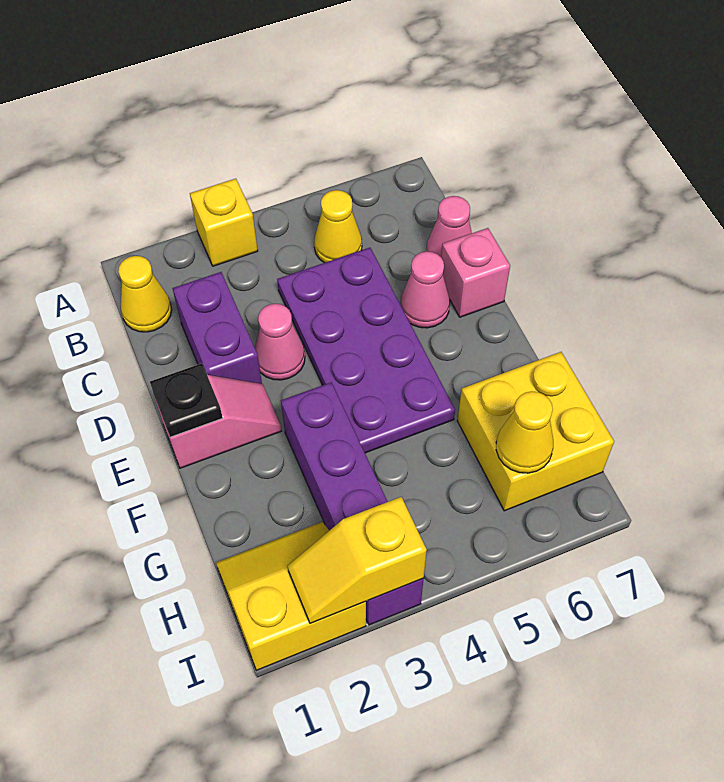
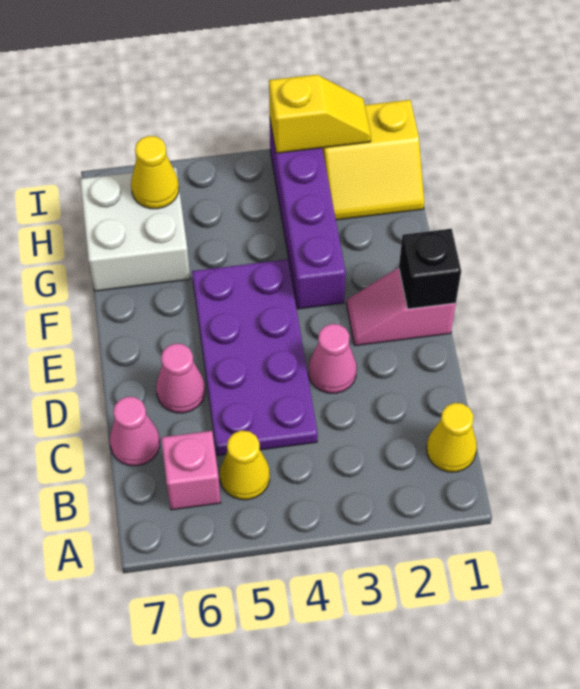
yellow 1x1 brick [190,179,258,266] -> none
purple 1x2 brick [172,272,262,384] -> none
pink 1x1 brick [441,228,510,317] -> pink 1x1 brick moved to [161,431,221,510]
black 1x1 plate [150,363,223,437] -> black 1x1 brick [399,229,461,309]
yellow 2x2 brick [457,352,614,511] -> white 2x2 brick [80,167,190,291]

